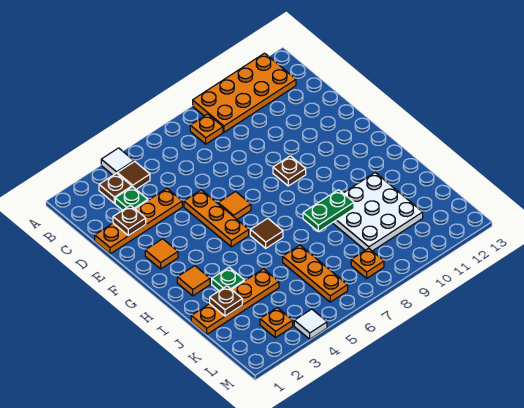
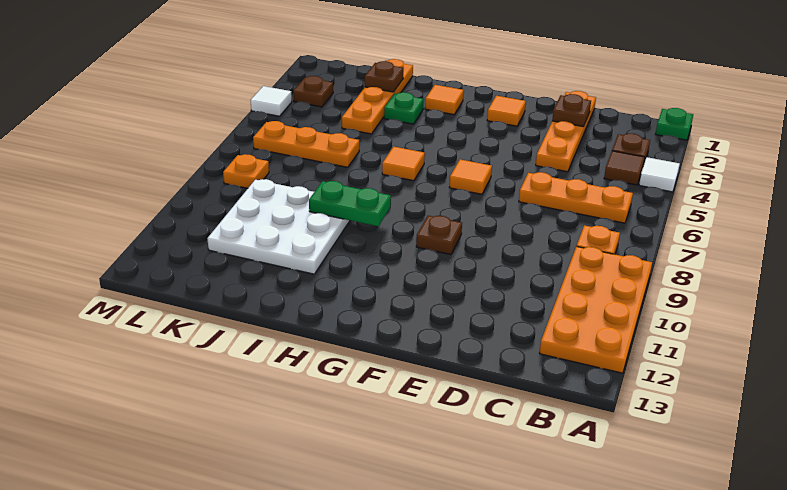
green 1x1 plate [115,187,148,210] -> green 1x1 plate moved to [656,108,693,140]
orange 1x3 plate [184,190,249,247] -> orange 1x3 plate moved to [519,172,633,223]
brown 1x1 tile [250,218,283,248] -> orange 1x1 tile [382,147,425,181]
green 1x2 plate [303,190,354,232] -> green 1x2 plate turned to [309,181,391,226]
orange 1x1 plate [260,308,293,338] -> brown 1x1 plate [293,76,333,107]

